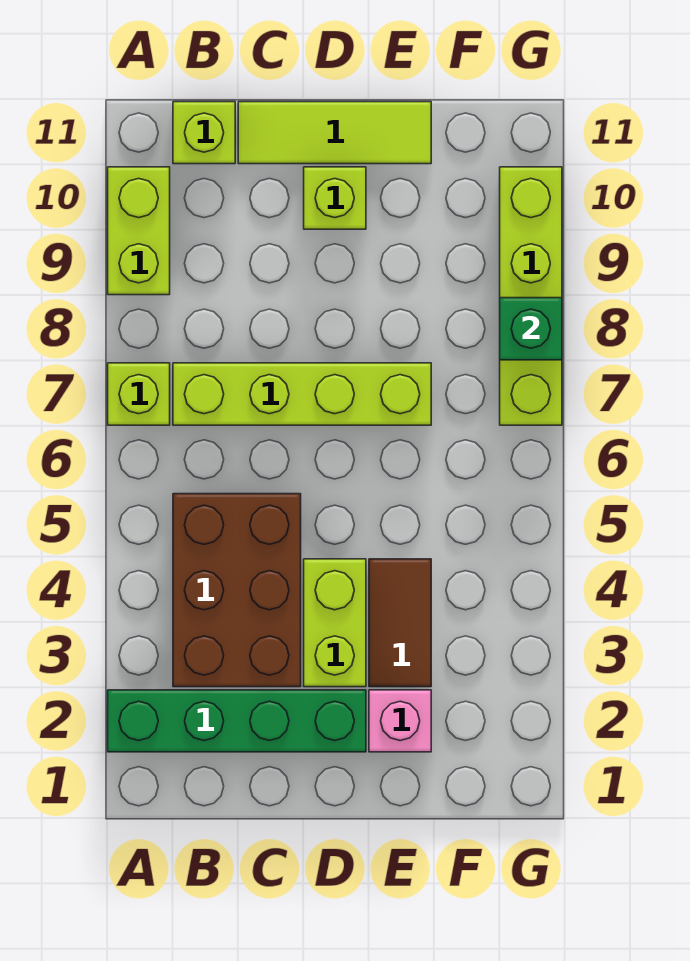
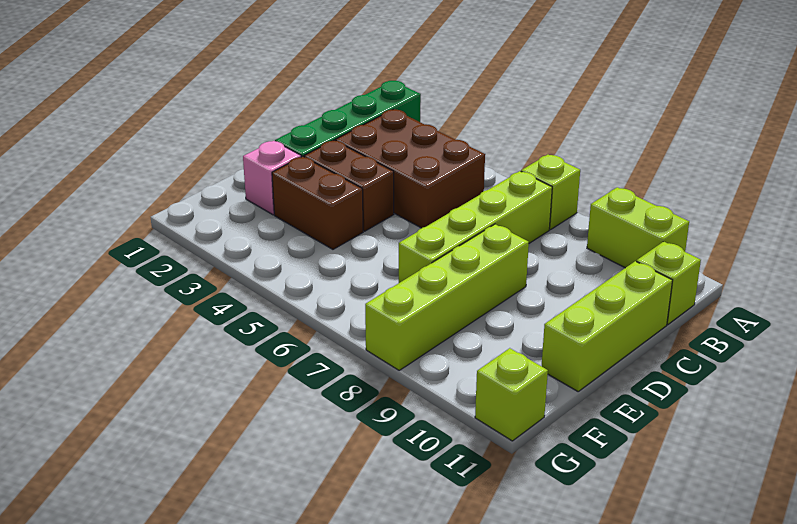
lime 1x3 tile [238,102,431,164] -> lime 1x3 brick [542,261,673,391]
lime 1x2 brick [304,559,366,687] -> brown 1x2 brick [304,141,394,231]
lime 1x1 brick [304,167,366,229] -> lime 1x1 brick moved to [475,348,548,441]
brown 1x2 tile [369,559,431,687] -> brown 1x2 brick [272,156,363,249]
lime 1x4 brick [500,167,562,425] -> lime 1x4 brick turned to [365,224,529,370]
green 1x1 brick [500,298,562,360] -> none

